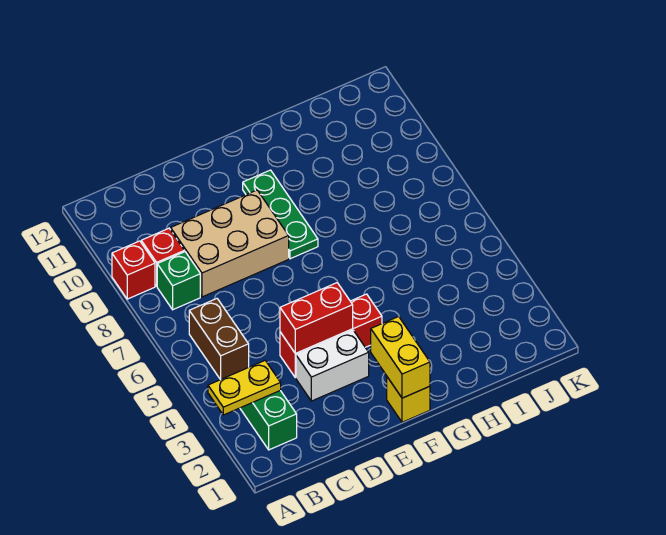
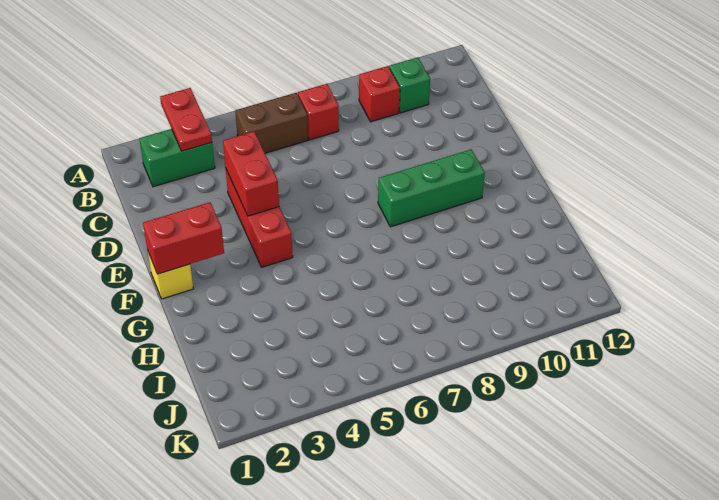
yellow 1x2 plate [208,361,281,415] -> red 1x2 plate [160,88,212,151]
red 1x1 brick [112,241,155,299] -> red 1x1 brick moved to [298,84,339,140]
green 1x1 brick [157,252,200,310] -> green 1x1 brick moved to [389,57,430,113]
tan 2x3 brick [171,190,289,297] -> none
white 1x2 brick [296,330,369,401] -> none
yellow 1x2 brick [371,317,430,398] -> red 1x2 brick [143,202,224,274]
green 1x3 plate [243,170,318,259] -> green 1x3 brick [378,150,485,227]

